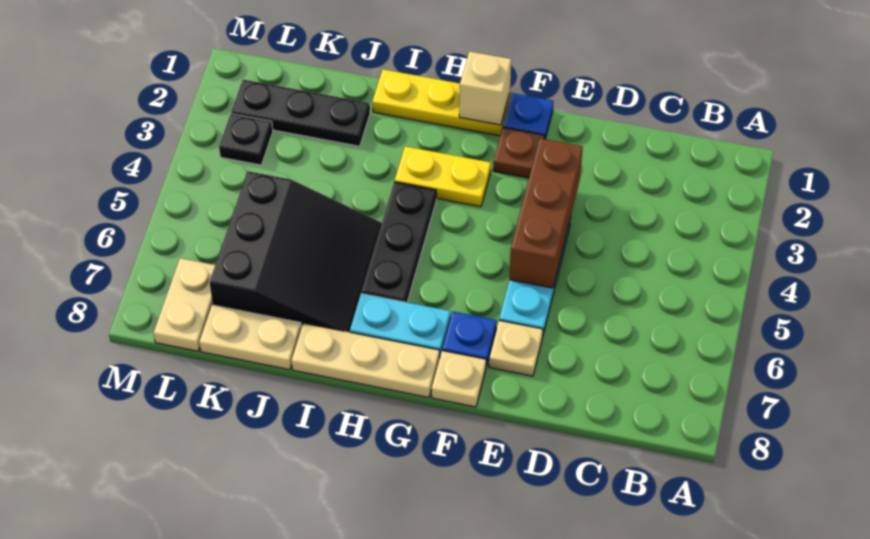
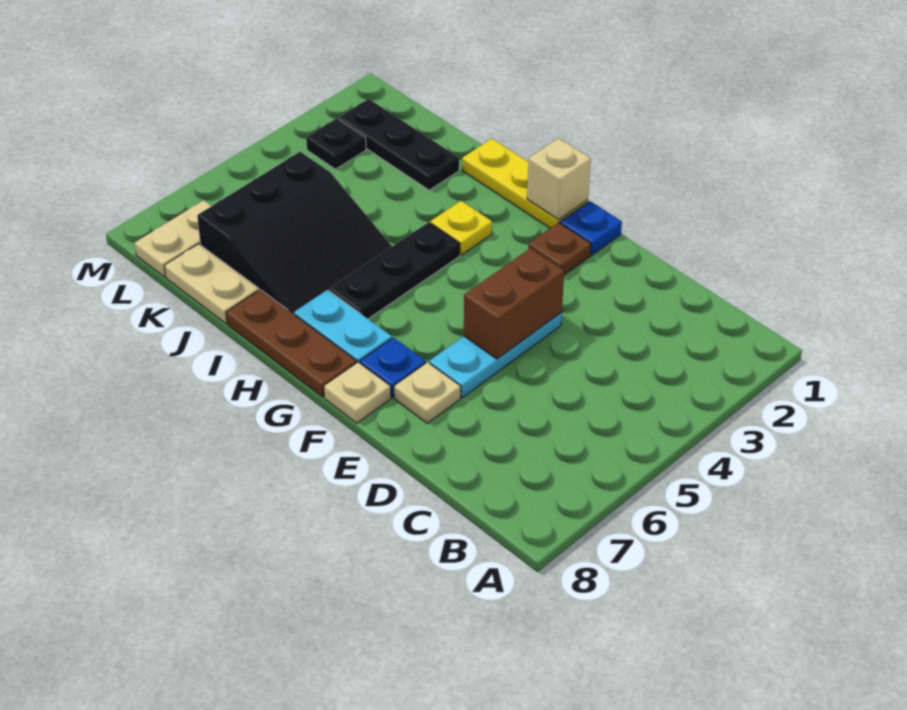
brown 1x3 brick [509,138,583,288] -> brown 1x2 brick [464,248,564,359]
yellow 1x2 plate [395,146,491,207] -> yellow 1x1 plate [430,201,492,255]
tan 1x3 plate [292,323,440,398] -> brown 1x3 plate [226,290,357,397]

